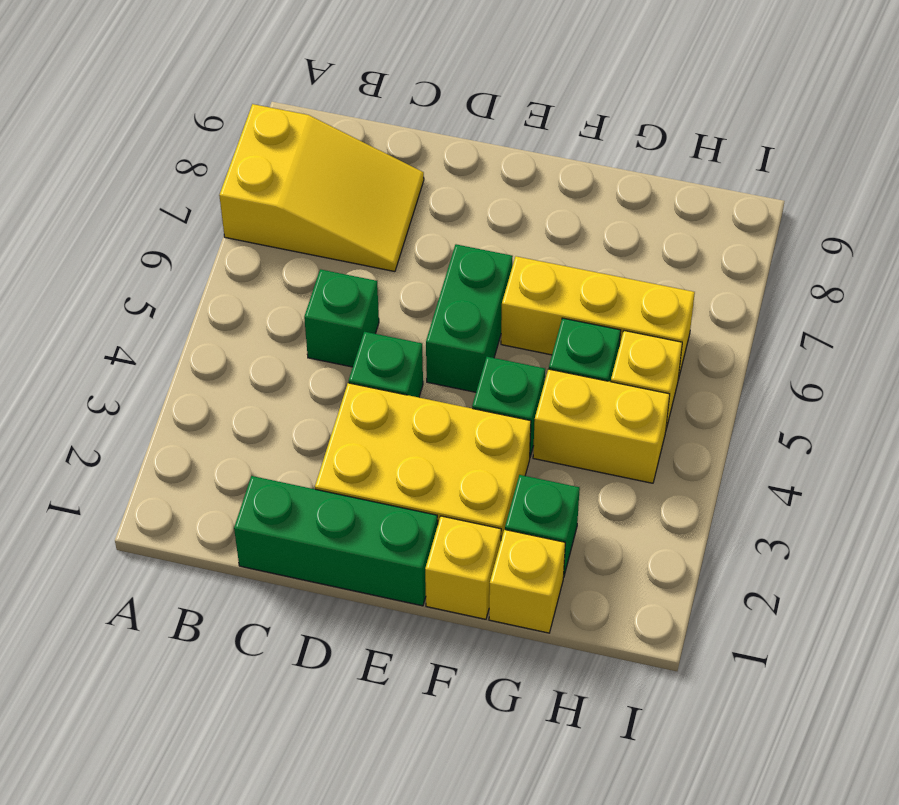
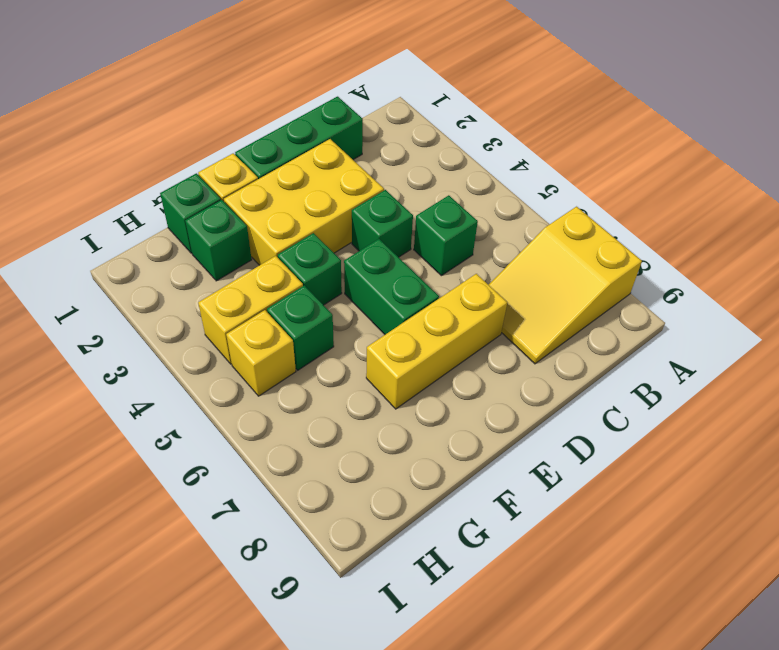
yellow 1x3 brick [501,256,695,380] -> yellow 1x3 brick moved to [366,274,507,409]
yellow 1x1 brick [489,530,565,633] -> green 1x1 brick [160,173,221,253]

